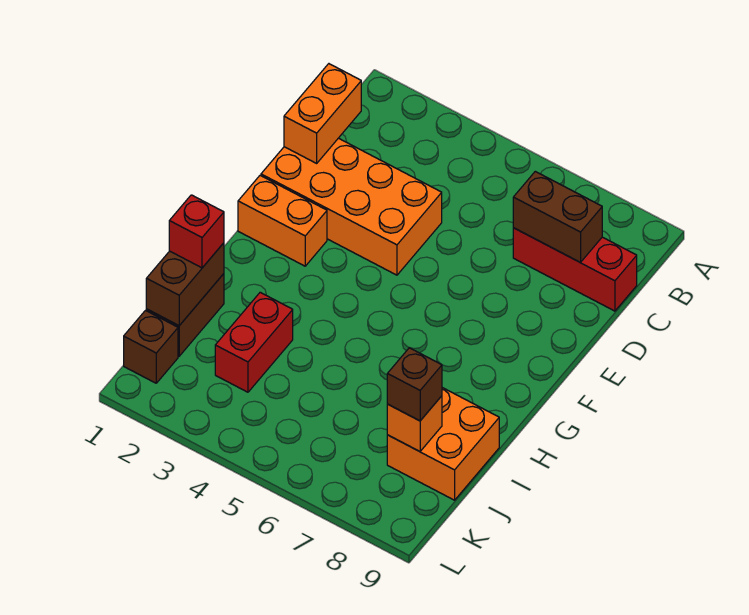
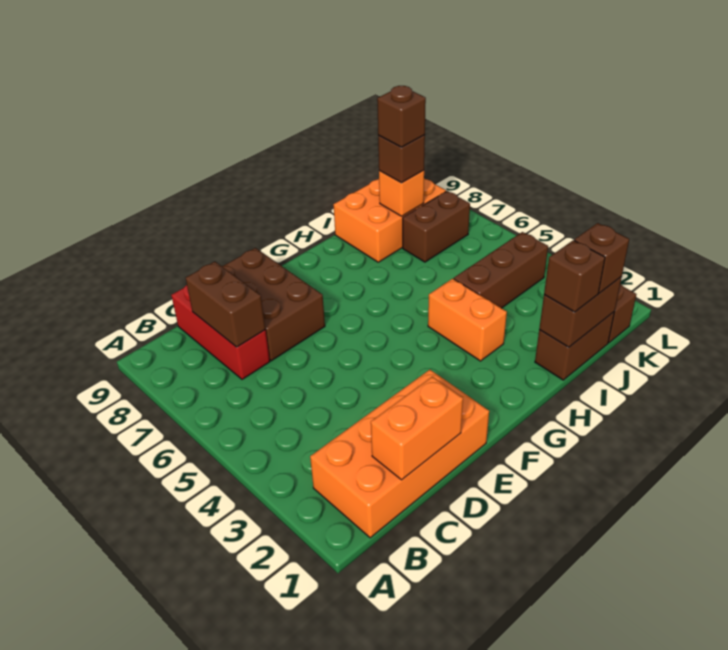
orange 2x4 brick [261,138,442,275] -> orange 2x4 brick turned to [310,370,489,538]
none -> brown 2x3 brick [222,248,325,361]
orange 1x2 brick [238,175,327,266] -> orange 1x2 brick moved to [428,279,507,361]
red 1x1 brick [169,195,224,268] -> brown 1x1 brick [544,240,605,312]
red 1x2 brick [215,292,293,392] -> none
none -> brown 1x3 brick [454,232,548,308]
orange 2x2 brick [387,388,499,500] -> orange 2x3 brick [333,178,446,262]
none -> brown 1x1 brick [574,223,629,293]
none -> brown 1x2 brick [403,191,470,262]
none -> brown 1x1 brick [377,86,426,147]

